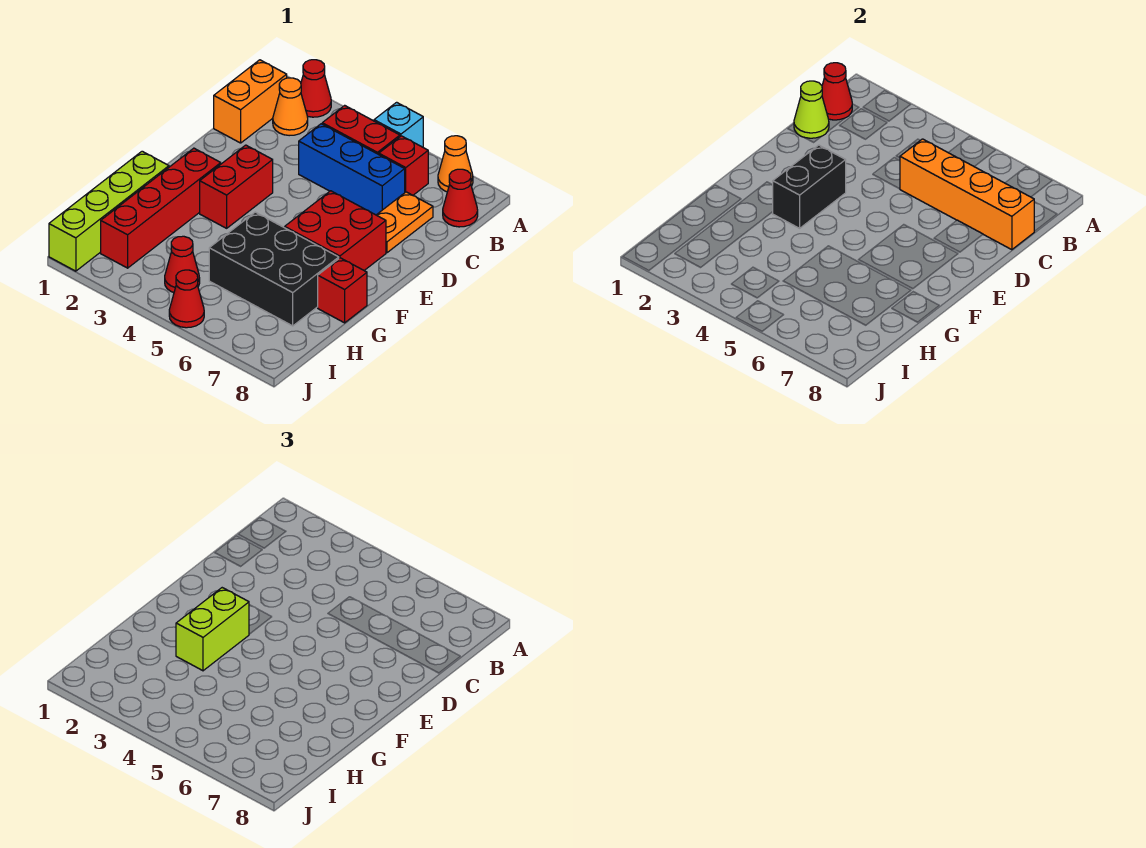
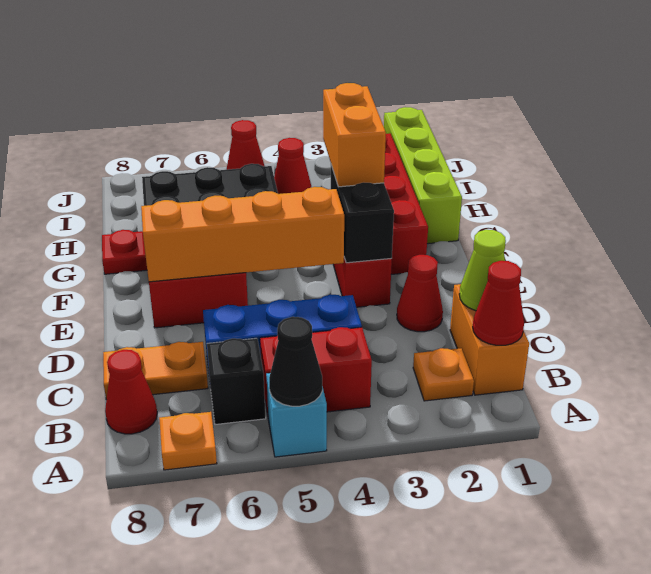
red 1x1 cone [301,60,331,117] -> red 1x1 cone moved to [397,255,443,332]
none -> black 1x1 cone [269,317,322,406]
orange 1x1 cone [438,136,473,192] -> orange 1x1 plate [159,412,217,470]
orange 1x1 cone [273,78,308,136] -> orange 1x1 plate [413,348,474,401]
red 1x1 brick [379,136,428,195] -> black 1x1 brick [207,338,266,425]
orange 1x4 brick [900,139,1035,250] -> orange 1x4 brick moved to [141,187,344,282]
orange 1x2 plate [377,192,433,253] -> orange 1x2 plate turned to [103,342,208,400]
lime 1x2 brick [176,588,249,671] -> orange 1x2 brick [323,83,386,187]
red 1x1 brick [318,258,367,323] -> red 1x1 plate [102,230,147,274]

